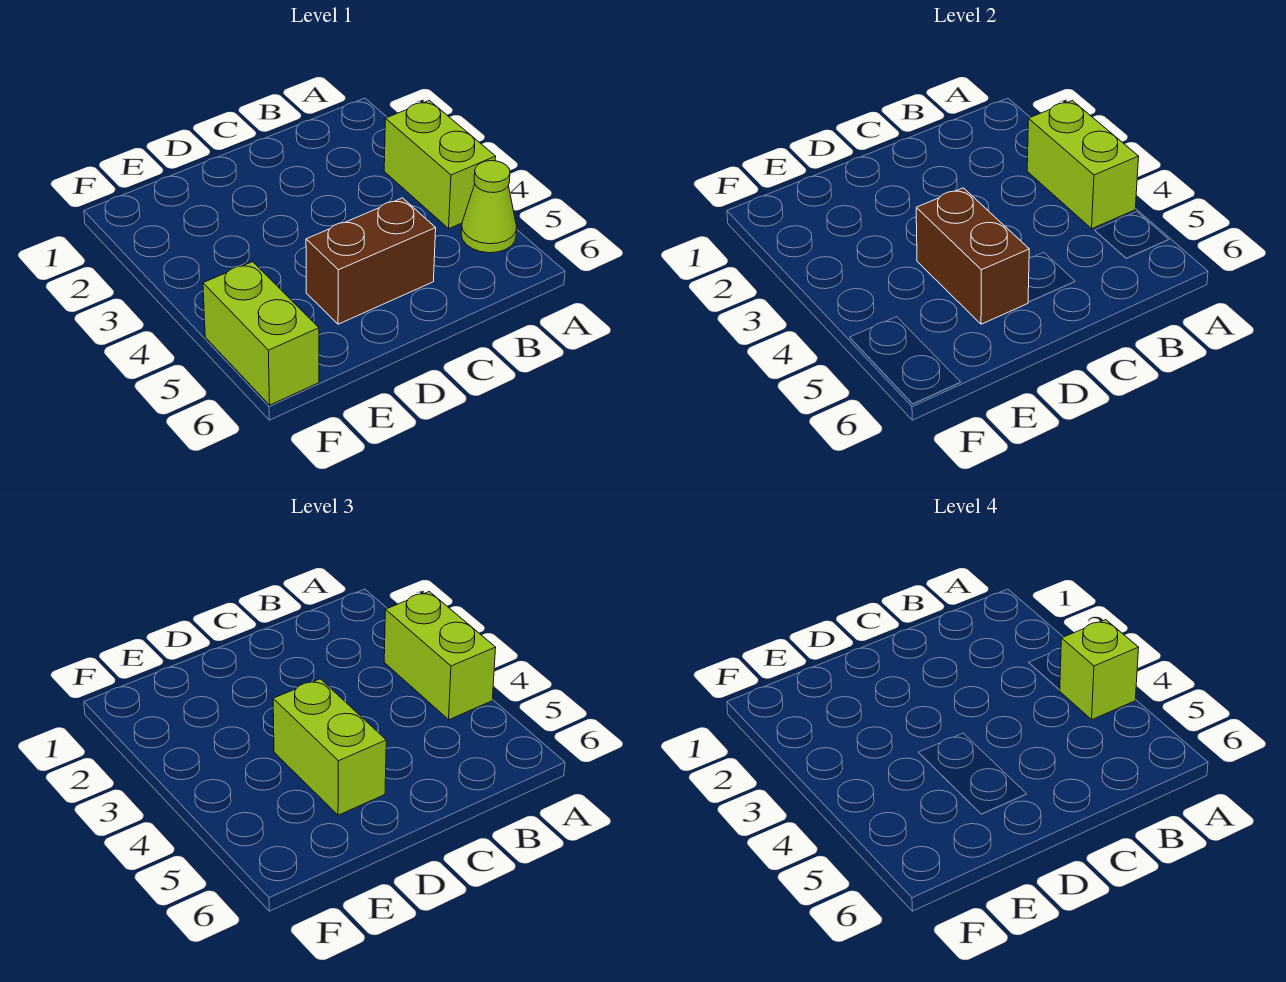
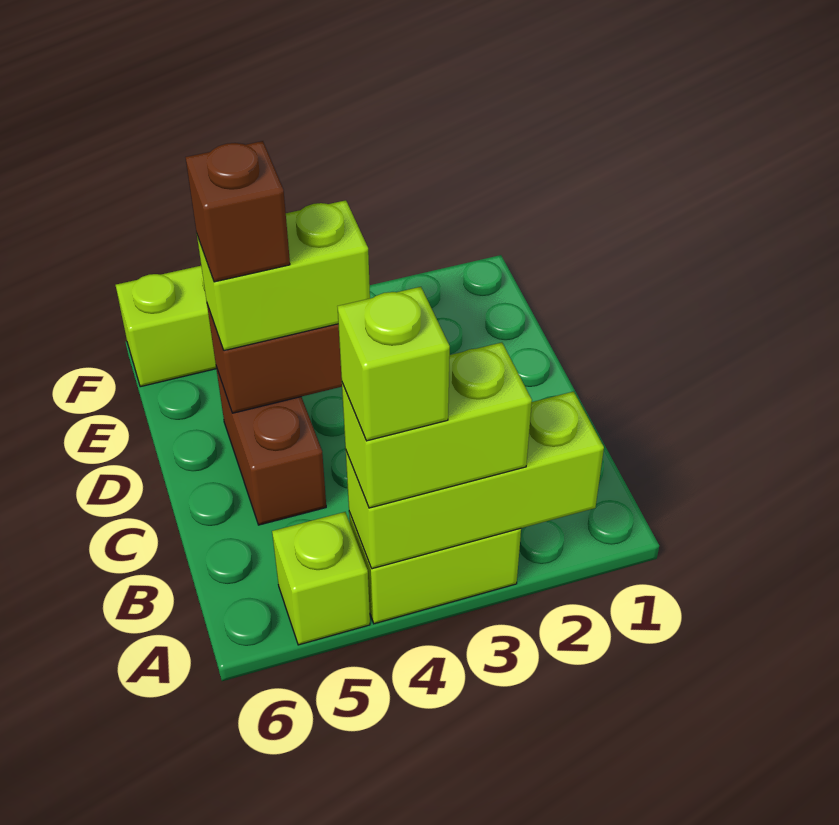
lime 1x2 brick [1027,101,1139,229] -> lime 1x3 brick [346,392,604,569]
lime 1x1 cone [461,161,517,253] -> lime 1x1 brick [272,512,370,645]
none -> brown 1x1 brick [185,141,290,282]

